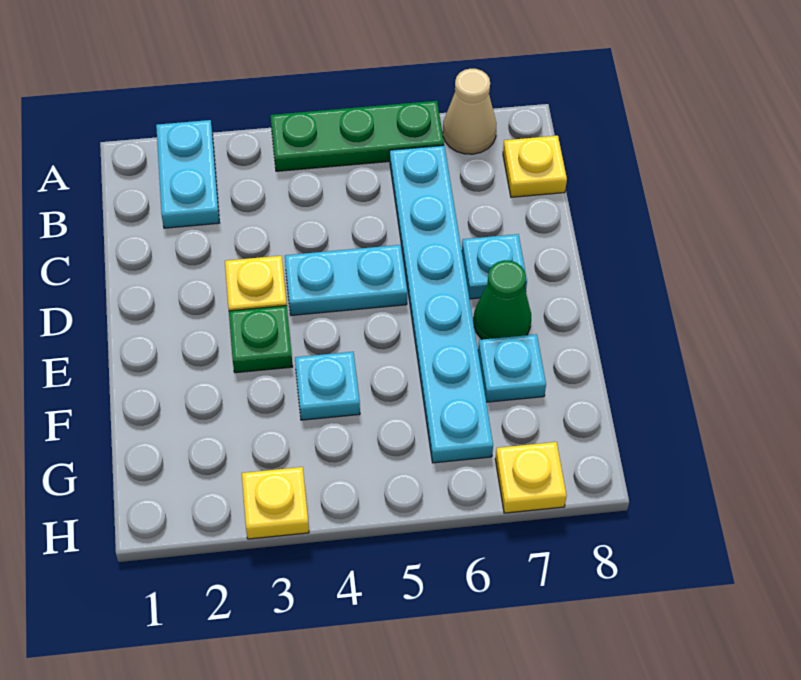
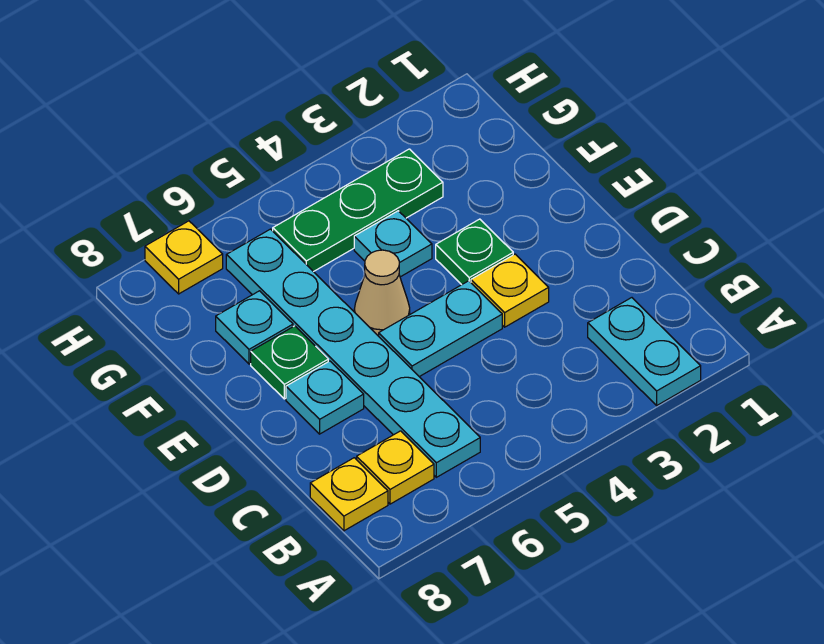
green 1x3 plate [271,101,444,171] -> green 1x3 plate moved to [273,149,443,272]
tan 1x1 cone [443,69,496,154] -> tan 1x1 cone moved to [354,250,410,336]
green 1x1 cone [474,260,531,339] -> green 1x1 plate [251,326,328,399]
yellow 1x1 plate [242,467,309,539] -> yellow 1x1 plate moved to [357,431,434,504]

